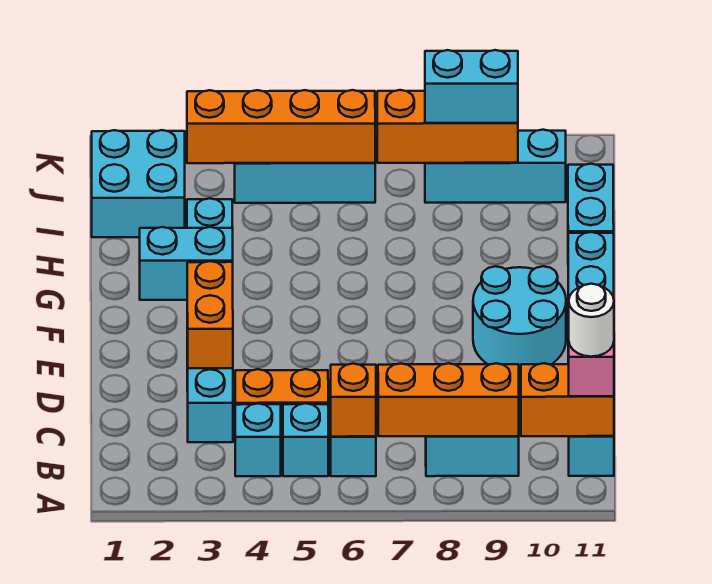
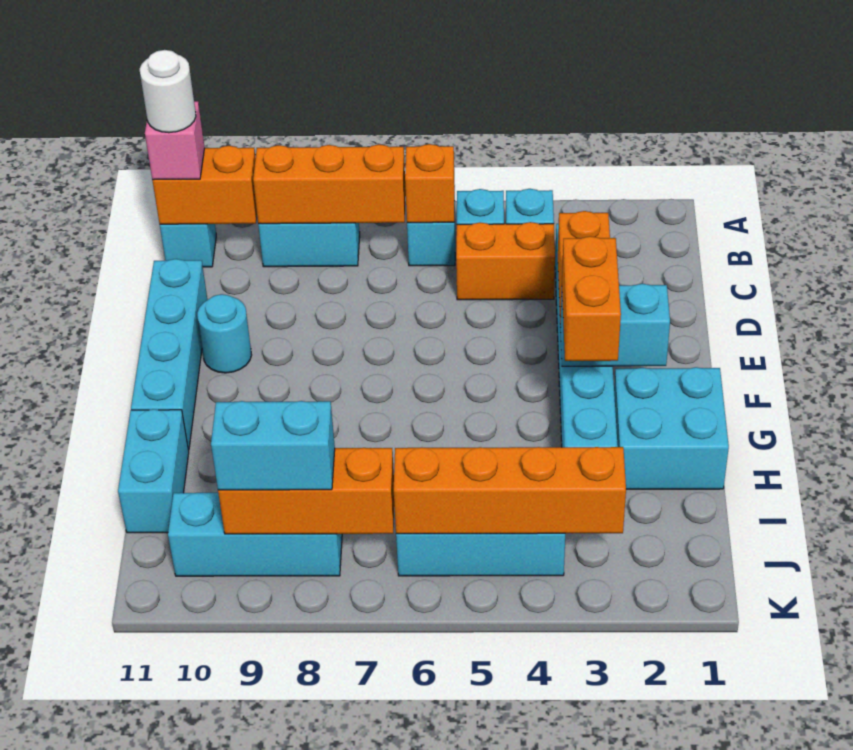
cyan 2x2 round brick [473,266,566,373] -> cyan 1x1 round brick [197,294,252,373]
none -> orange 1x2 brick [562,236,621,361]
cyan 2x2 brick [92,130,185,237] -> cyan 2x2 brick moved to [614,367,729,489]

